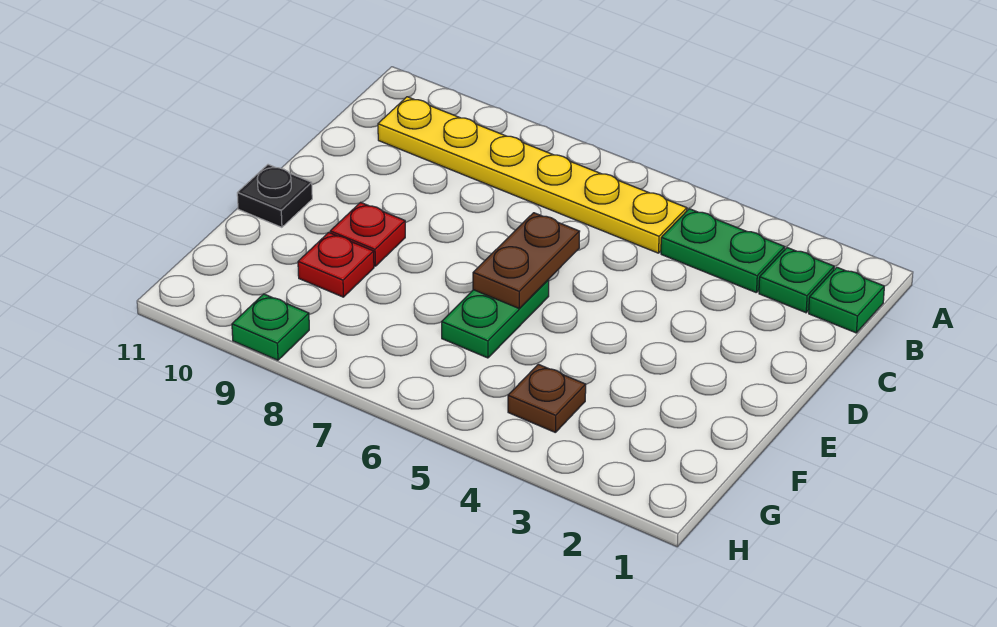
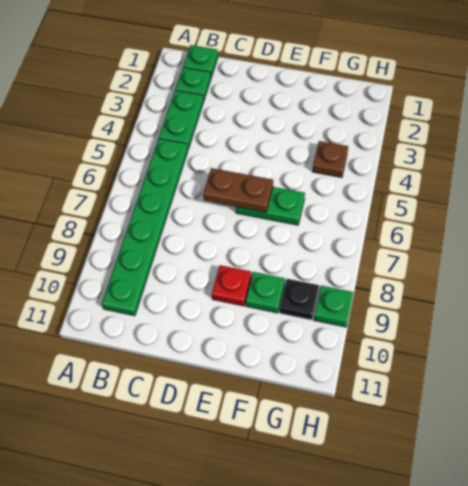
yellow 1x6 plate [378,97,687,253] -> green 1x6 plate [102,139,188,316]
black 1x1 plate [237,165,312,227] -> black 1x1 plate moved to [280,279,319,320]
red 1x1 plate [298,233,374,297] -> green 1x1 plate [246,272,285,313]

